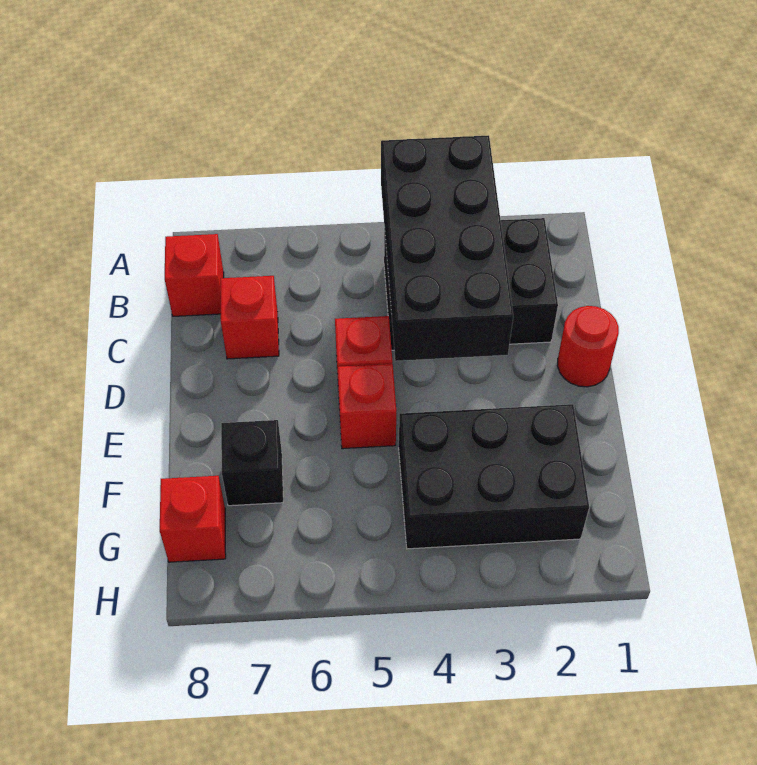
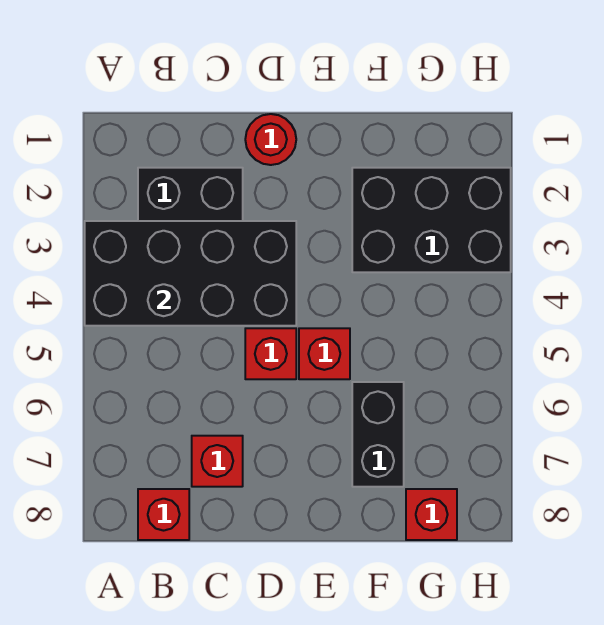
black 2x3 brick [399,404,589,549] -> black 2x3 brick turned to [352,168,511,272]
black 1x1 brick [221,420,283,506] -> black 1x2 brick [352,382,404,487]

